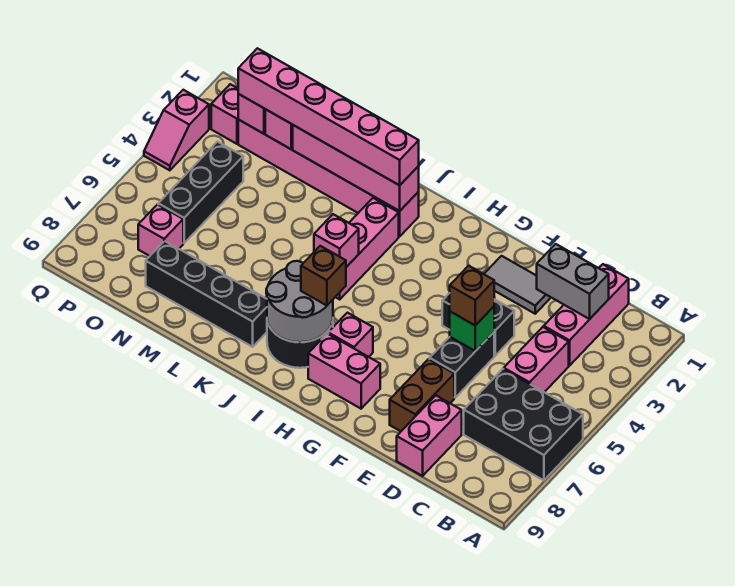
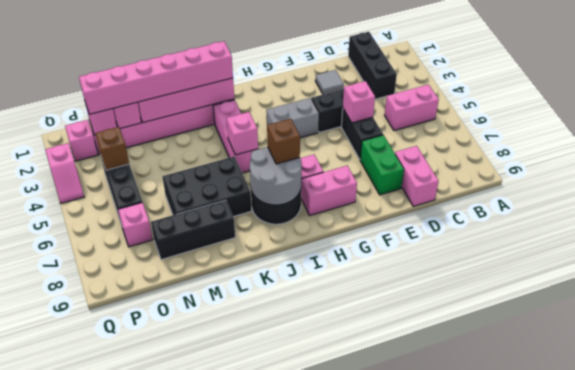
black 2x3 brick [464,369,583,480] -> black 2x3 brick moved to [162,157,252,217]
pink 1x3 brick [544,264,629,366] -> black 1x3 brick [348,32,397,99]
grey 1x2 brick [537,244,609,319] -> grey 1x2 brick moved to [266,98,319,138]
pink 1x2 brick [504,327,569,392] -> pink 1x2 brick turned to [384,85,439,131]
grey 1x2 tile [484,256,551,314] -> grey 1x1 tile [315,70,344,94]
green 1x1 brick [450,307,494,351] -> pink 1x1 brick [343,81,375,123]
brown 1x1 brick [450,266,494,325] -> brown 1x1 brick moved to [95,127,129,170]
brown 1x2 brick [390,359,454,431] -> green 1x2 brick [360,135,404,195]
black 1x4 brick [146,241,267,347] -> black 1x3 brick [151,200,235,260]

